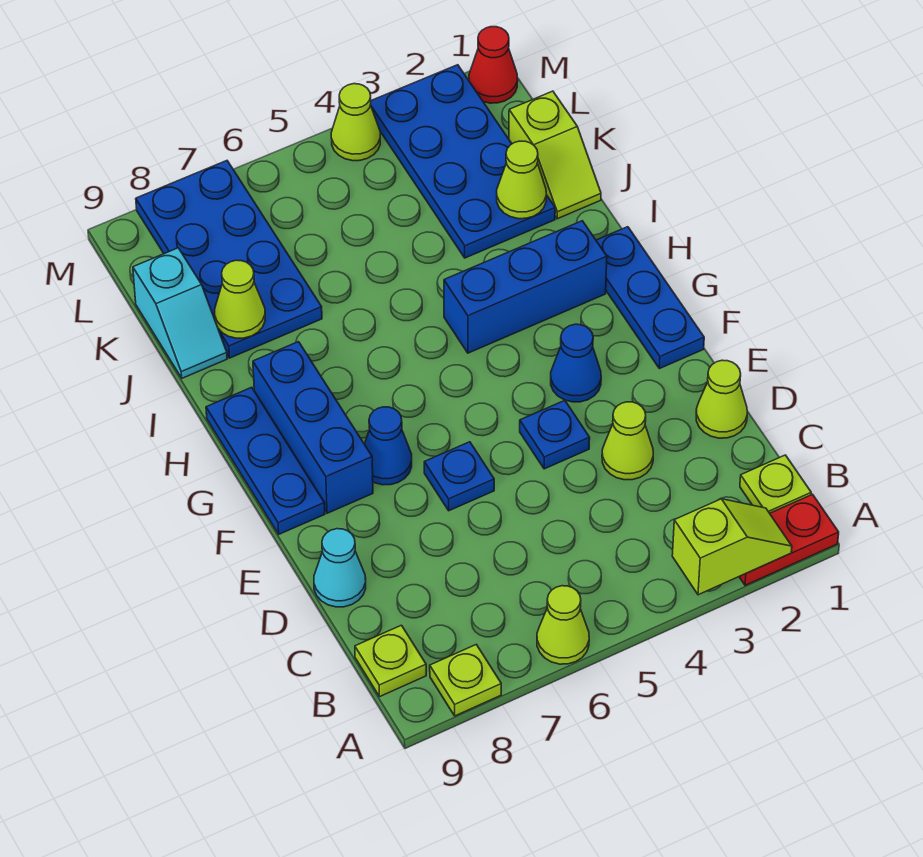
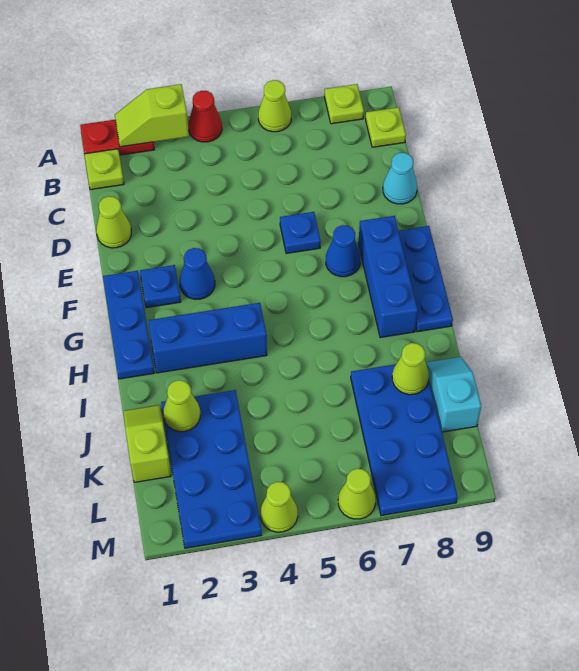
lime 1x1 cone [602,402,653,480] -> lime 1x1 cone moved to [338,469,376,519]
blue 1x1 plate [520,400,590,469] -> blue 1x1 plate moved to [140,265,181,308]
red 1x1 cone [469,27,518,103] -> red 1x1 cone moved to [188,91,222,142]

